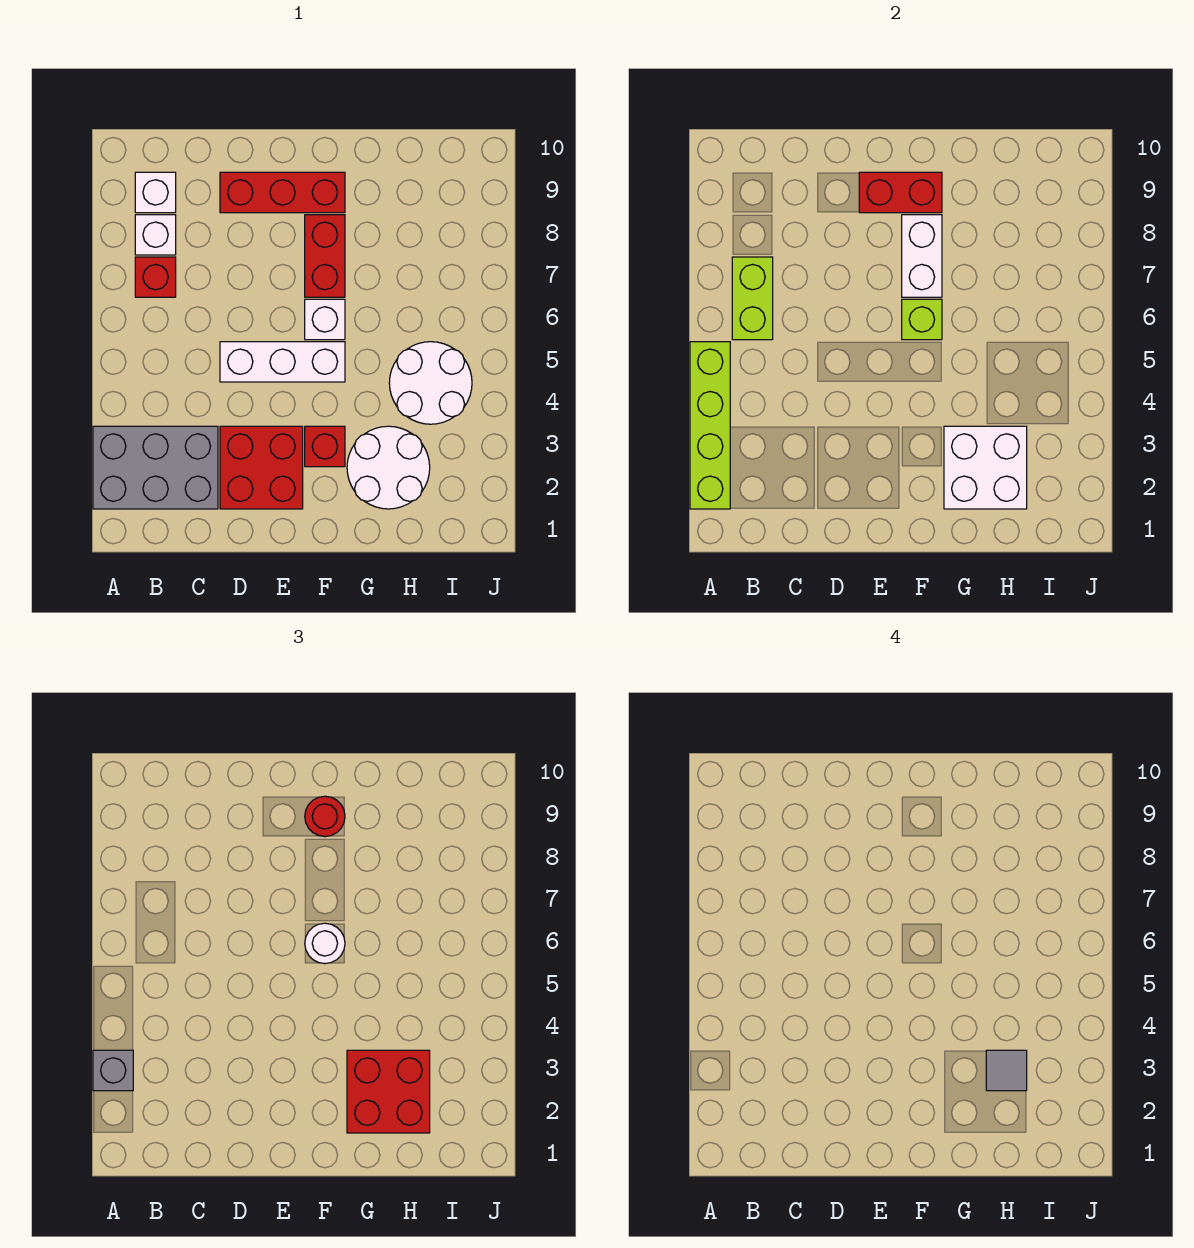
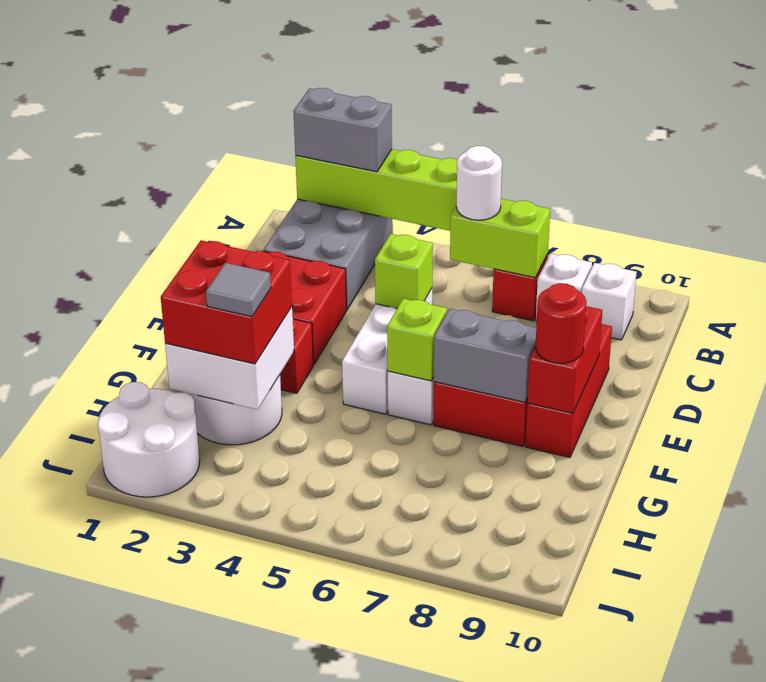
grey 1x1 brick [93,1050,133,1091] -> grey 1x2 brick [293,88,392,172]
none -> lime 1x1 brick [375,234,433,308]
white 1x1 round brick [305,923,345,964] -> white 1x1 round brick moved to [456,146,502,220]
white 1x2 brick [902,215,942,297] -> grey 1x2 brick [434,309,536,402]
white 2x2 round brick [389,342,472,424] -> white 2x2 round brick moved to [98,382,200,497]

